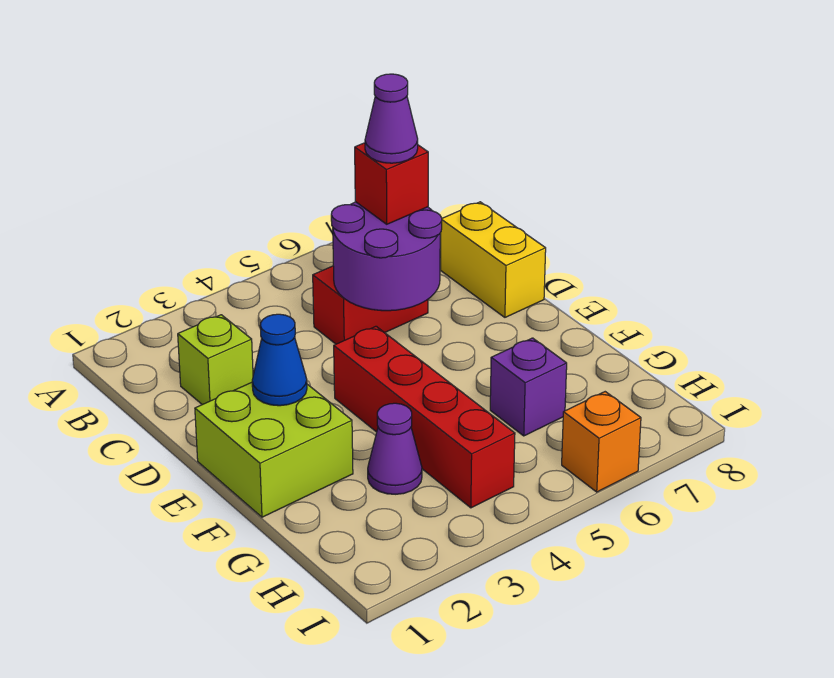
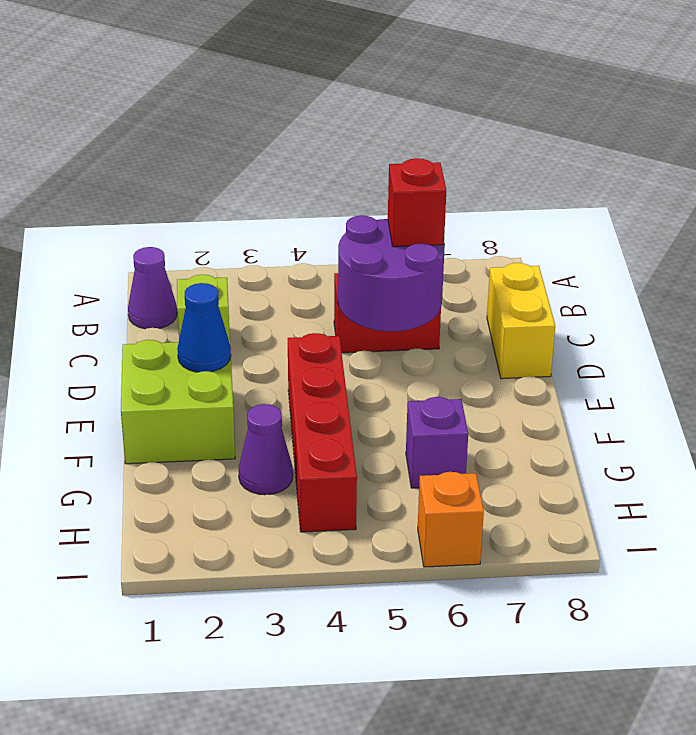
purple 1x1 cone [365,74,418,163] -> purple 1x1 cone moved to [128,247,177,329]

